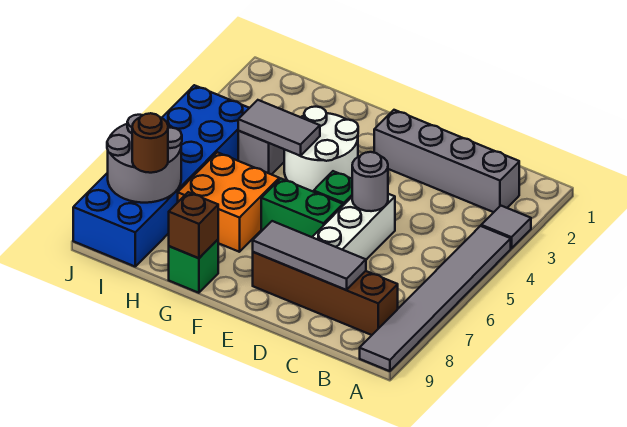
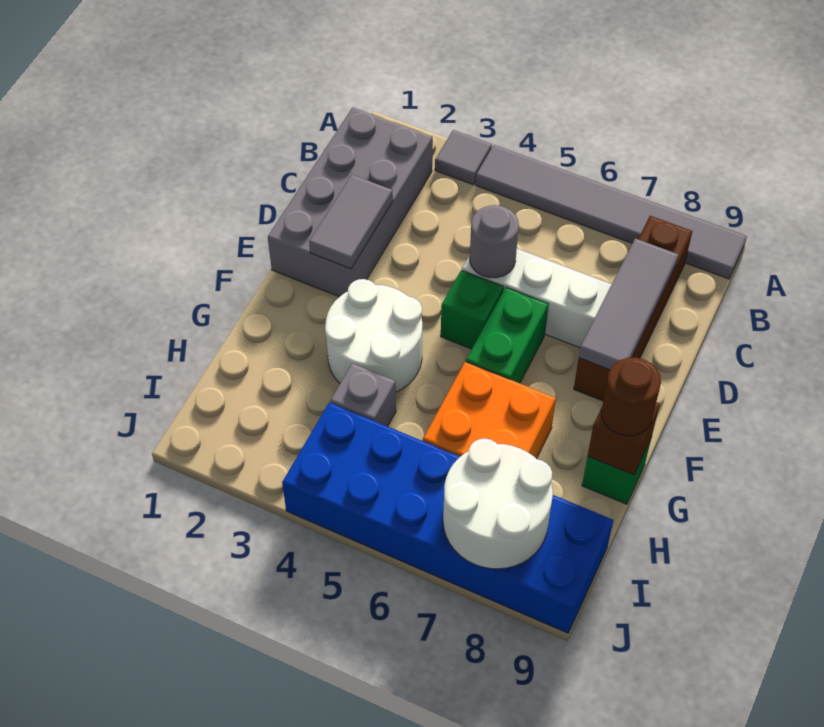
grey 1x4 brick [374,110,519,212] -> grey 2x4 brick [268,107,433,297]
grey 1x2 tile [238,100,320,156] -> grey 1x2 tile moved to [309,175,393,269]
grey 2x2 round brick [107,115,182,203] -> white 2x2 round brick [443,439,553,569]
brown 1x1 round brick [132,113,168,173] -> brown 1x1 round brick moved to [601,357,661,436]

